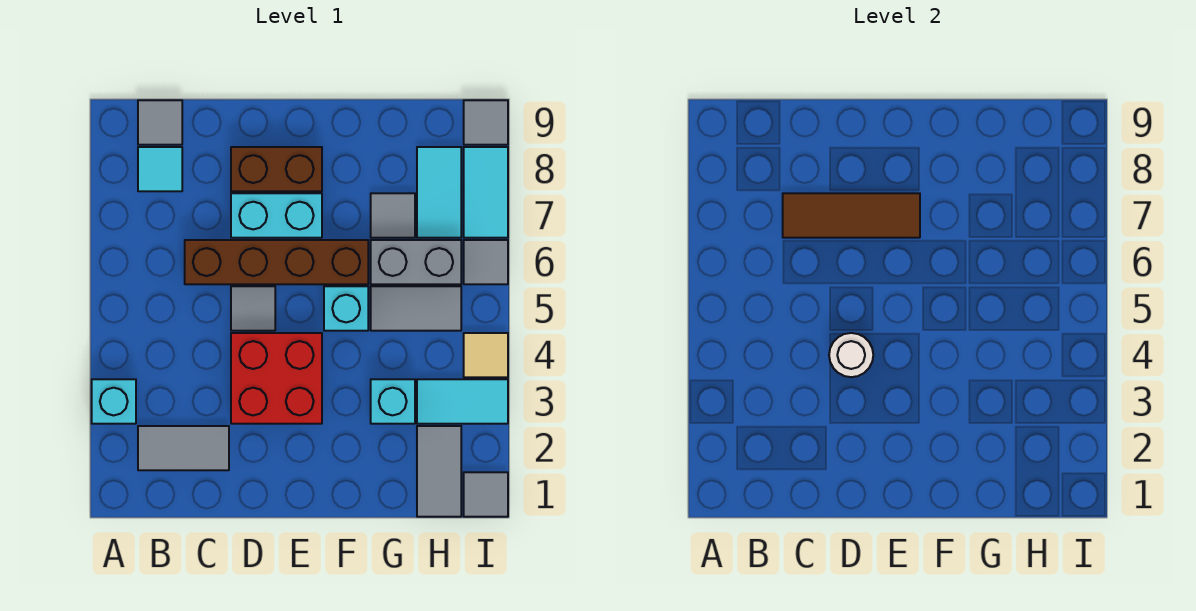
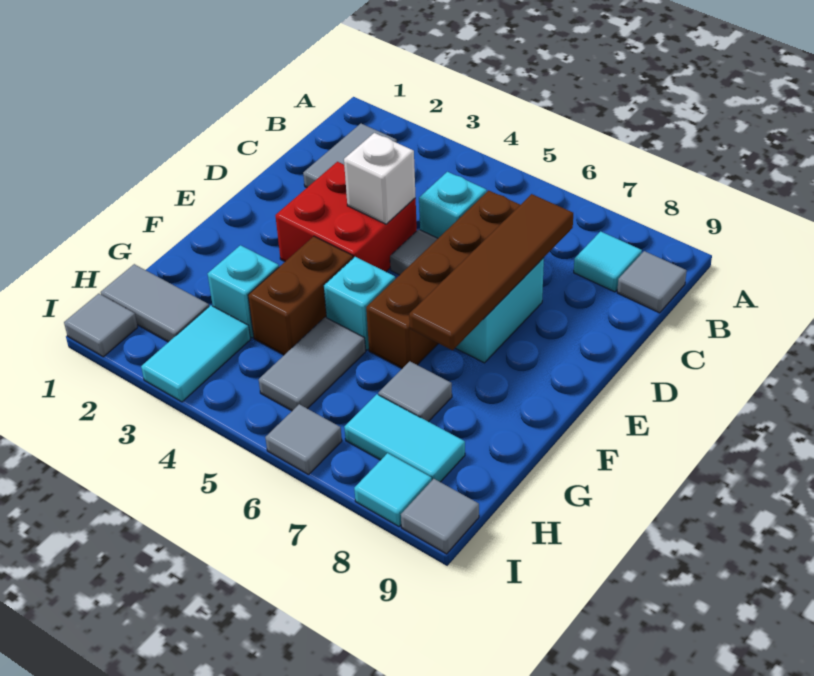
cyan 1x1 brick [92,379,136,424] -> cyan 1x1 brick moved to [419,172,487,238]
brown 1x3 tile [783,193,920,238] -> brown 1x4 tile [409,194,573,350]
white 1x1 round brick [829,333,873,377] -> white 1x1 brick [344,133,416,224]
brown 1x2 brick [231,147,322,191] -> brown 1x2 brick moved to [248,236,353,355]
grey 1x2 brick [371,240,461,284] -> none
tan 1x1 tile [464,333,508,377] -> none
cyan 1x2 tile [464,147,508,238] -> cyan 1x1 tile [354,453,432,526]

